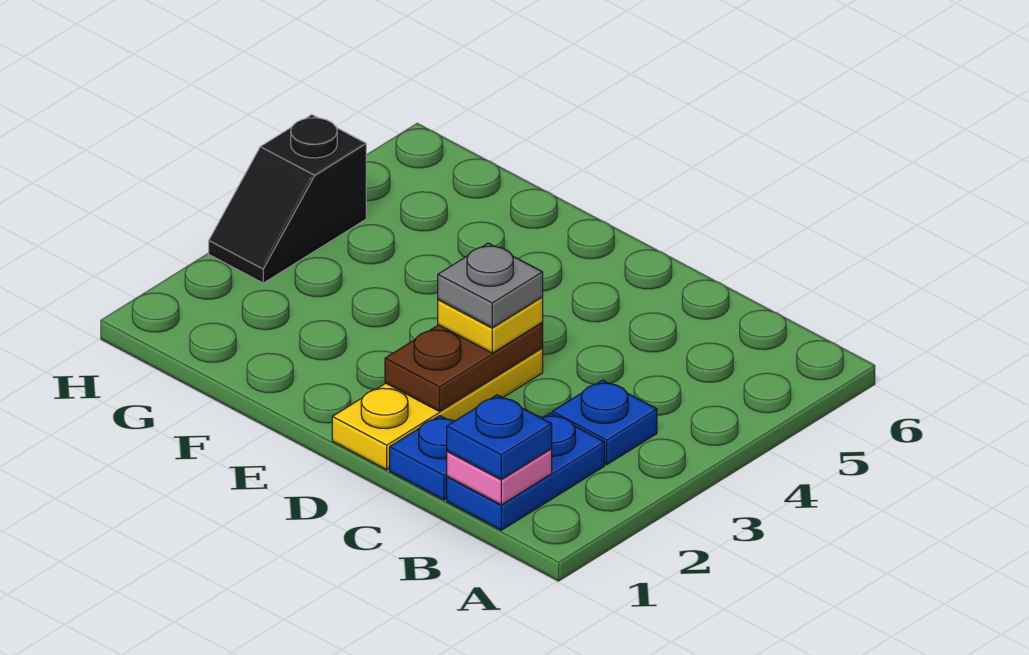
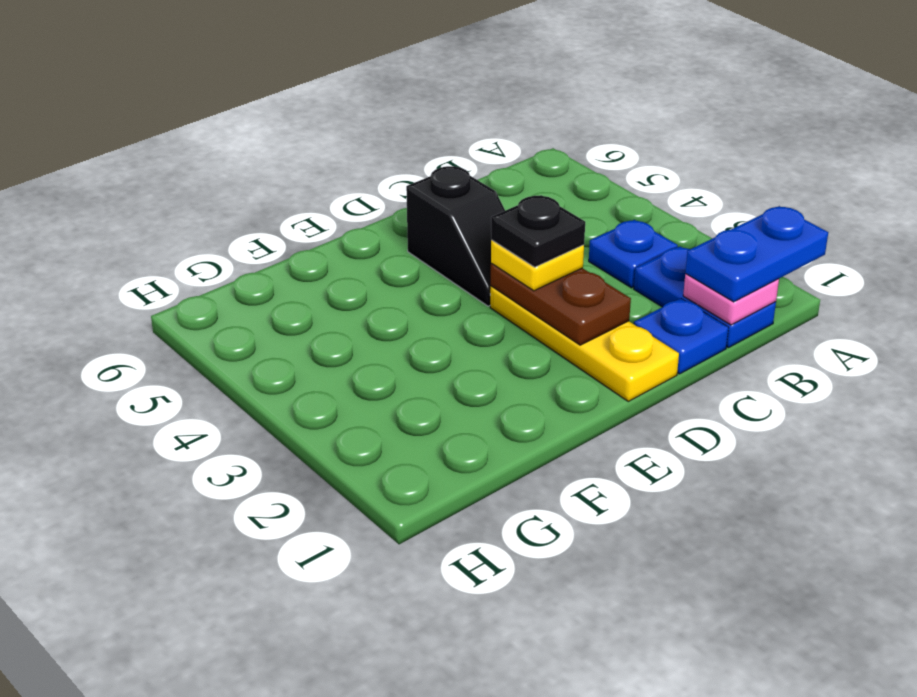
blue 1x1 plate [447,395,552,479] -> blue 1x2 plate [685,206,828,302]
grey 1x1 plate [438,243,543,328] -> black 1x1 plate [491,195,585,267]
black 1x2 slope [209,115,366,283] -> black 1x2 slope moved to [406,166,505,306]

